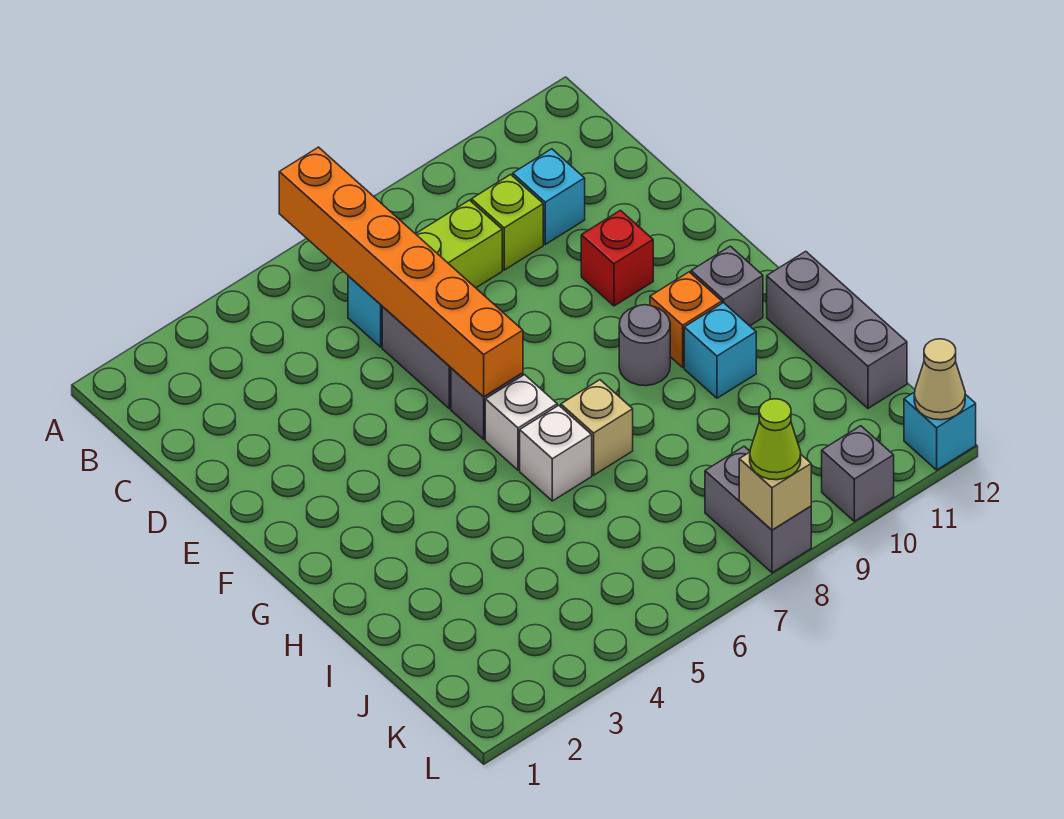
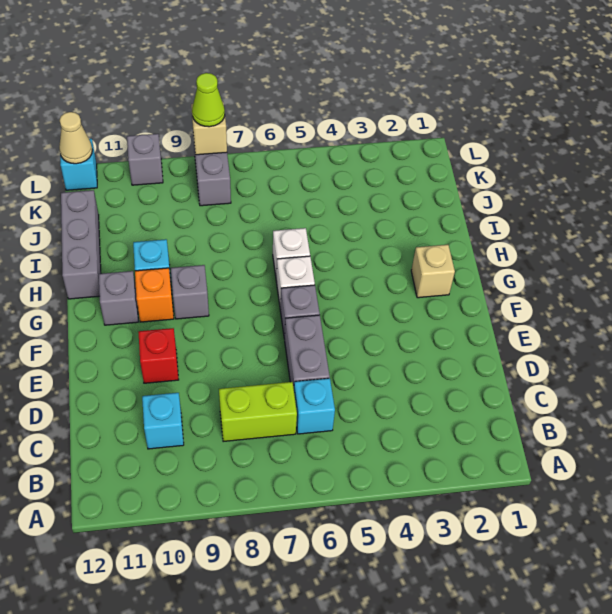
orange 1x6 brick [279,147,523,397] -> none
lime 1x1 brick [471,175,543,270] -> none
grey 1x1 round brick [619,305,670,386] -> grey 1x1 brick [171,265,209,319]
tan 1x1 brick [561,380,633,475] -> tan 1x1 brick moved to [411,245,455,298]

